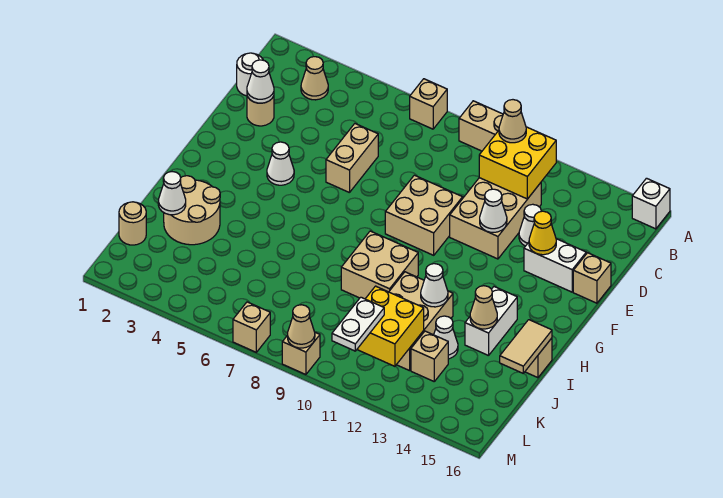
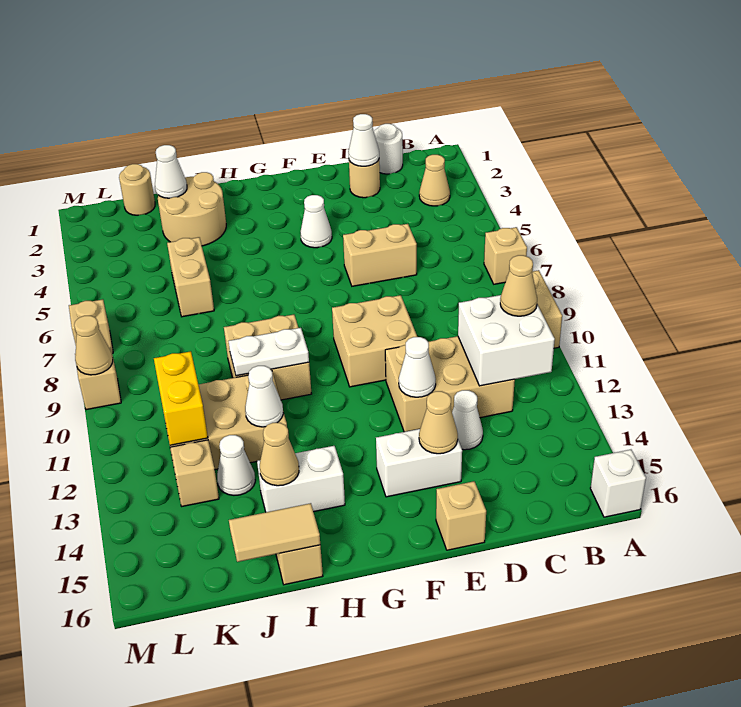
yellow 2x2 brick [479,127,556,199] -> white 2x2 brick [458,295,555,386]
white 1x2 brick [524,239,586,292] -> white 1x2 brick turned to [376,429,462,497]
yellow 1x1 cone [529,211,556,255] -> tan 1x1 cone [419,391,458,454]
none -> tan 1x2 brick [167,237,214,317]
yellow 2x2 brick [357,286,424,366] -> yellow 1x2 brick [154,351,208,445]
white 1x2 plate [332,297,384,351] -> white 1x2 plate moved to [229,328,309,376]

